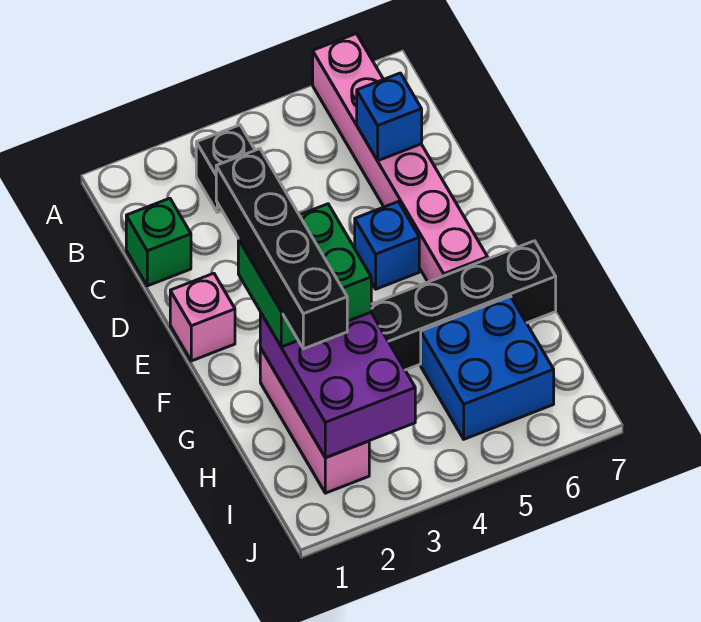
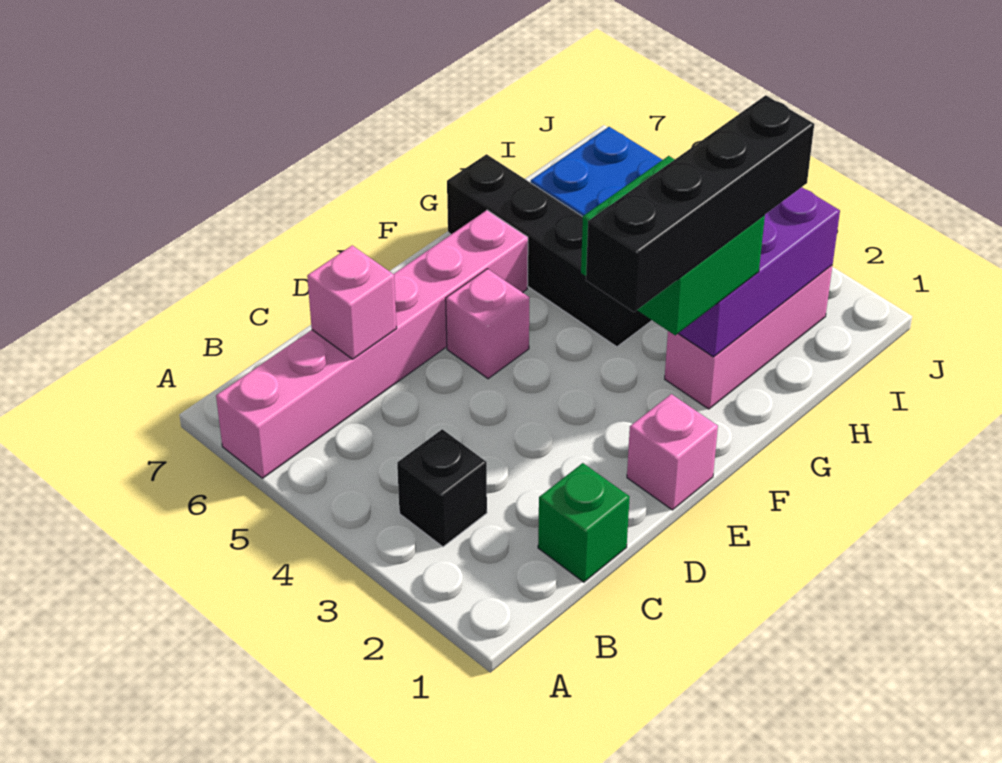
blue 1x1 brick [357,73,422,161] -> pink 1x1 brick [307,245,397,359]
blue 1x1 brick [355,202,419,289] -> pink 1x1 brick [446,269,530,379]

